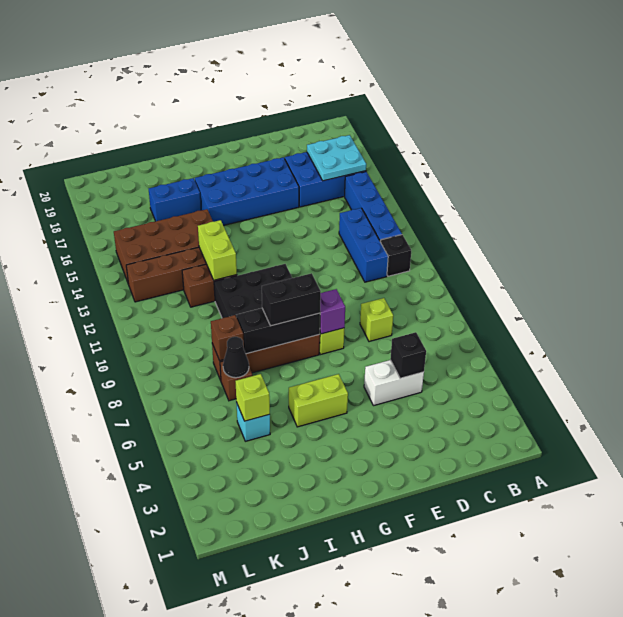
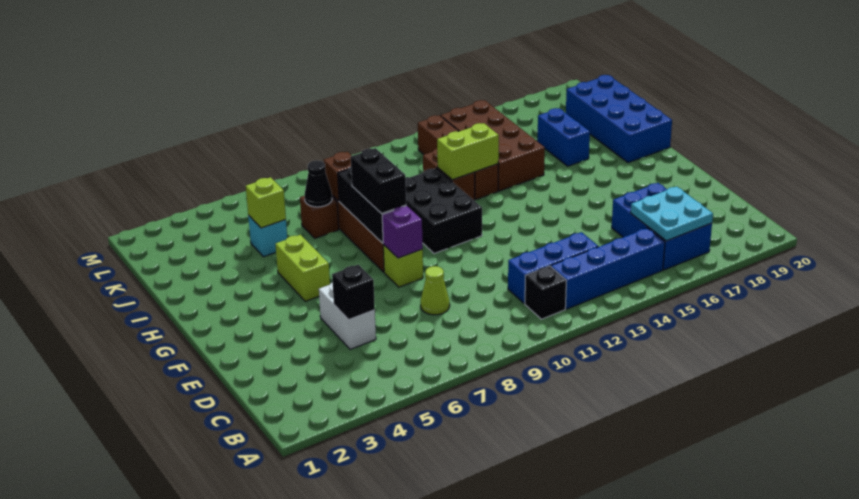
lime 1x1 brick [360,298,393,342] -> lime 1x1 cone [421,266,450,315]
blue 2x4 brick [195,157,299,226] -> blue 2x4 brick moved to [566,75,672,163]

